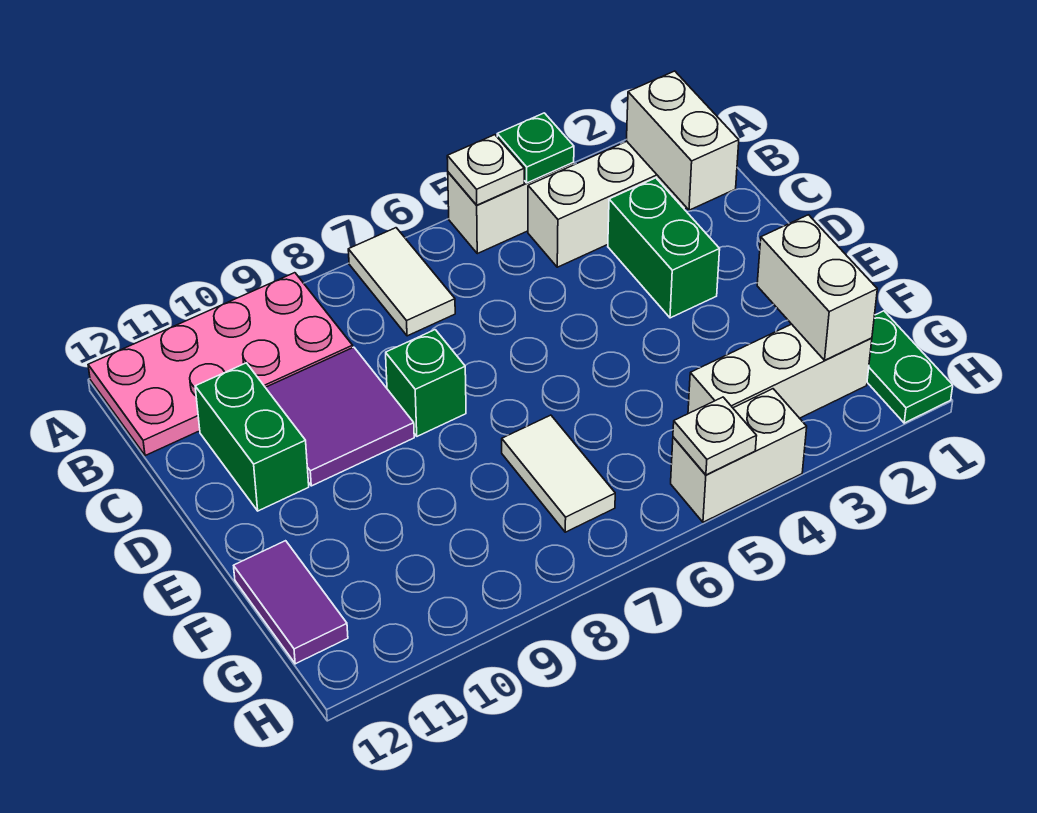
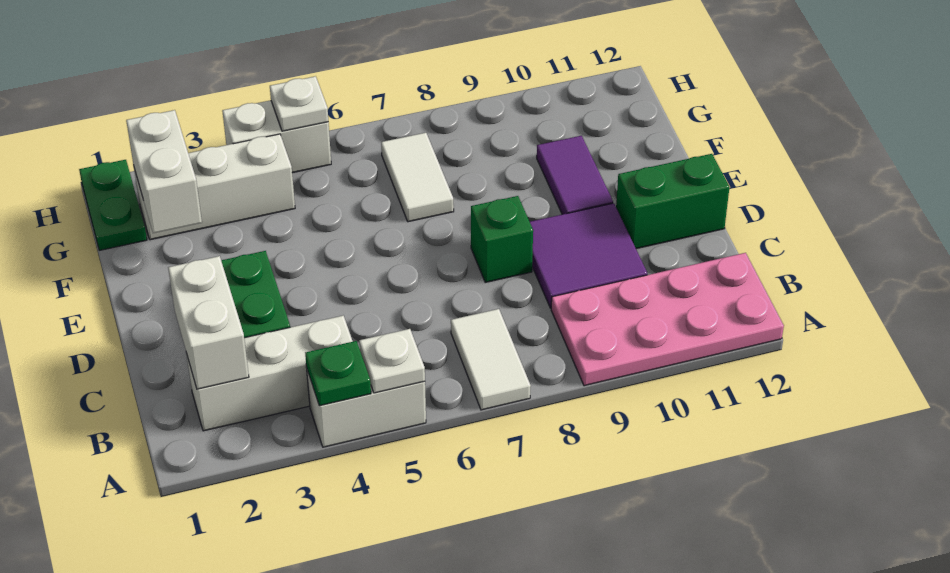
green 1x2 brick [195,363,309,511] -> green 1x2 brick turned to [616,154,729,249]
purple 1x2 tile [234,541,348,664] -> purple 1x2 tile moved to [537,136,613,214]

